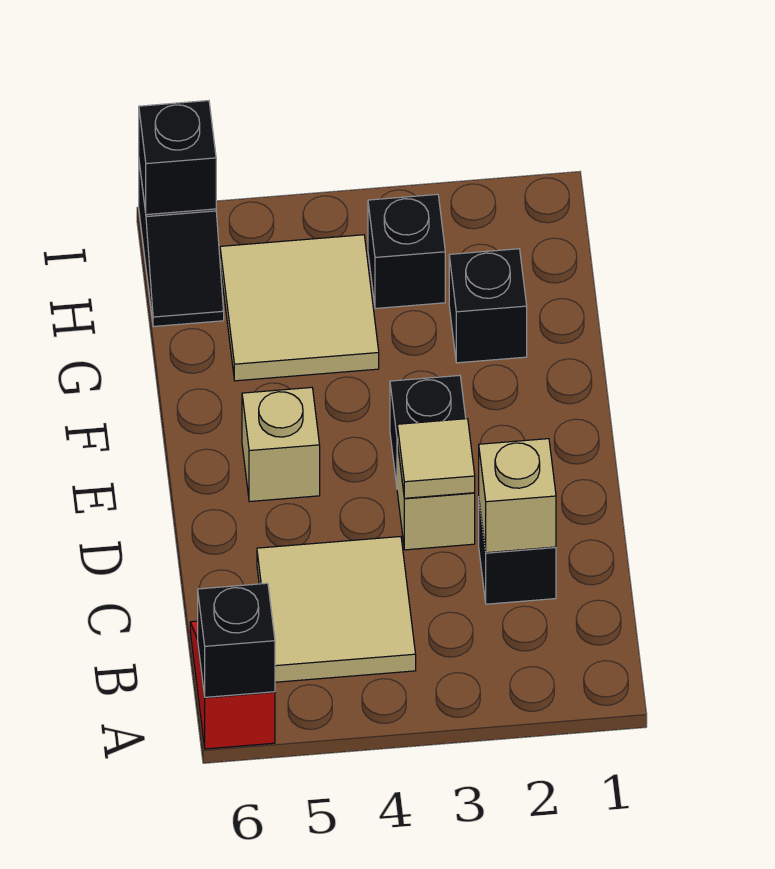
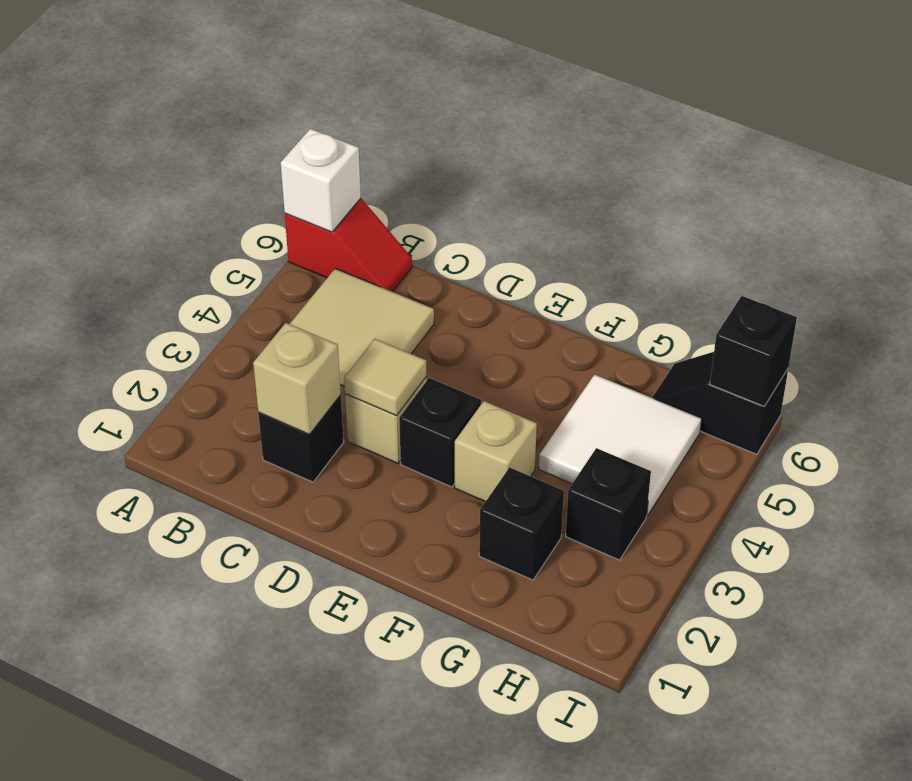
black 1x1 brick [198,583,275,697] -> white 1x1 brick [281,129,361,232]
tan 1x1 brick [242,387,320,502] -> tan 1x1 brick moved to [455,401,537,502]
tan 2x2 tile [220,235,379,381] -> white 2x2 tile [539,375,702,516]

